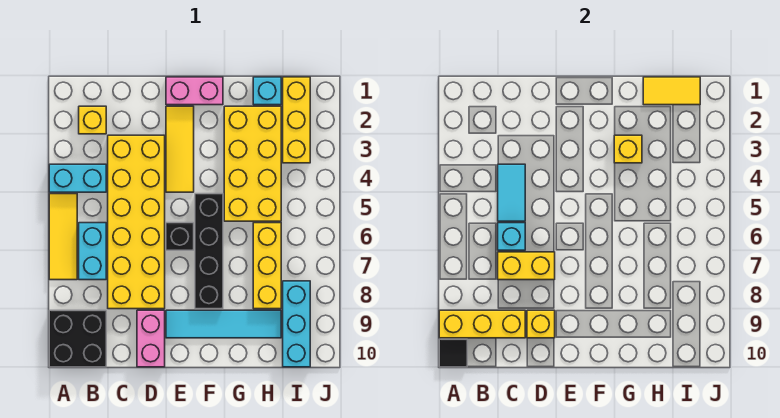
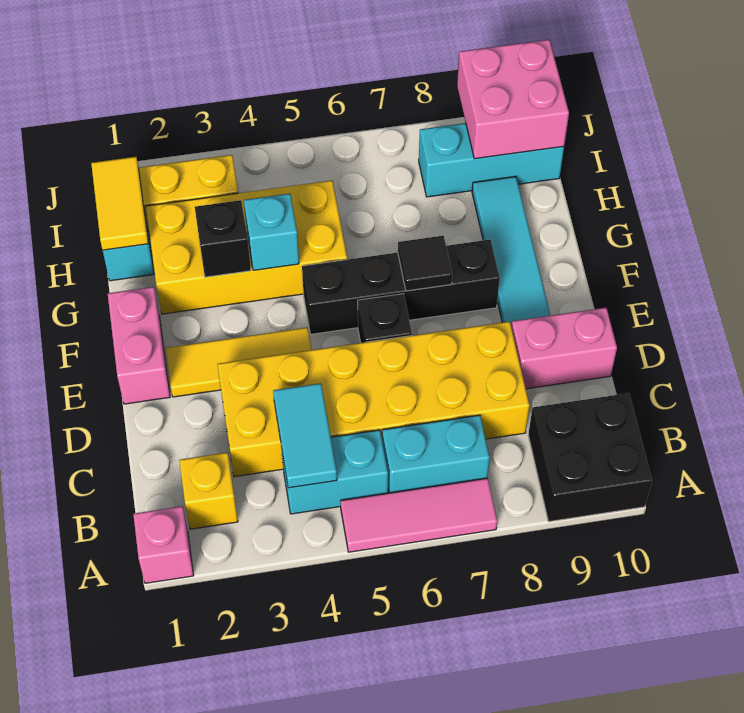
none -> pink 1x1 brick [133,506,194,583]
cyan 1x2 brick [49,164,106,192] -> cyan 1x2 brick turned to [282,430,388,514]
yellow 1x3 tile [49,194,77,280] -> pink 1x3 tile [341,478,497,552]
yellow 1x3 brick [439,310,525,338] -> none
black 1x1 tile [439,339,467,367] -> black 1x1 tile moved to [398,236,452,291]
cyan 1x2 tile [498,164,525,221] -> cyan 1x2 tile turned to [273,383,337,488]
cyan 1x1 brick [498,223,525,250] -> cyan 1x1 brick moved to [244,194,299,270]
yellow 1x2 brick [498,252,555,280] -> none
yellow 1x1 brick [527,310,555,338] -> none
yellow 1x1 brick [614,135,642,163] -> black 1x1 brick [195,200,251,277]
yellow 1x3 brick [253,223,281,309] -> none
none -> pink 2x2 brick [457,40,569,159]

